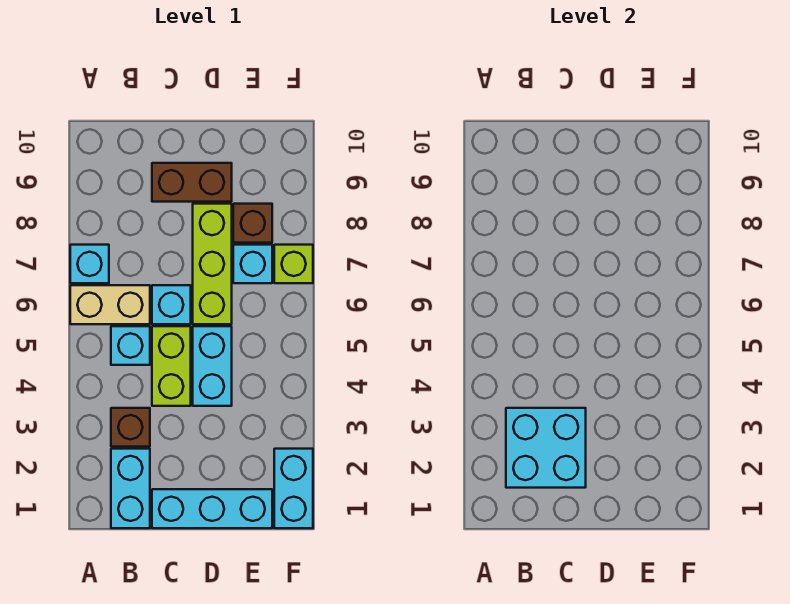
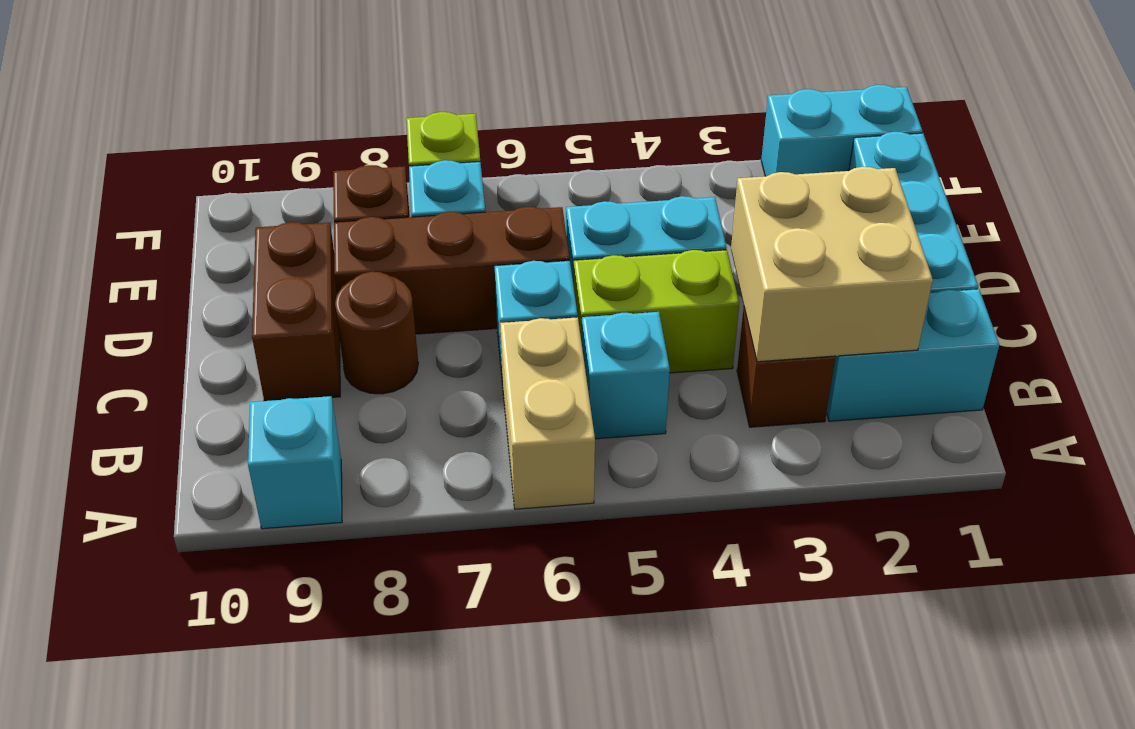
cyan 1x1 brick [70,245,109,283] -> cyan 1x1 brick moved to [248,396,342,529]
cyan 2x2 brick [506,408,586,488] -> tan 2x2 brick [731,167,933,362]
none -> brown 1x1 round brick [335,272,418,394]
lime 1x3 brick [193,204,232,324] -> brown 1x3 brick [334,207,570,334]

